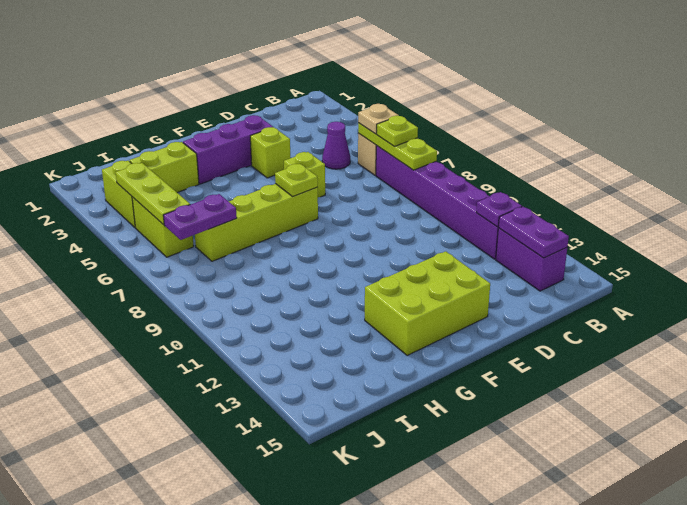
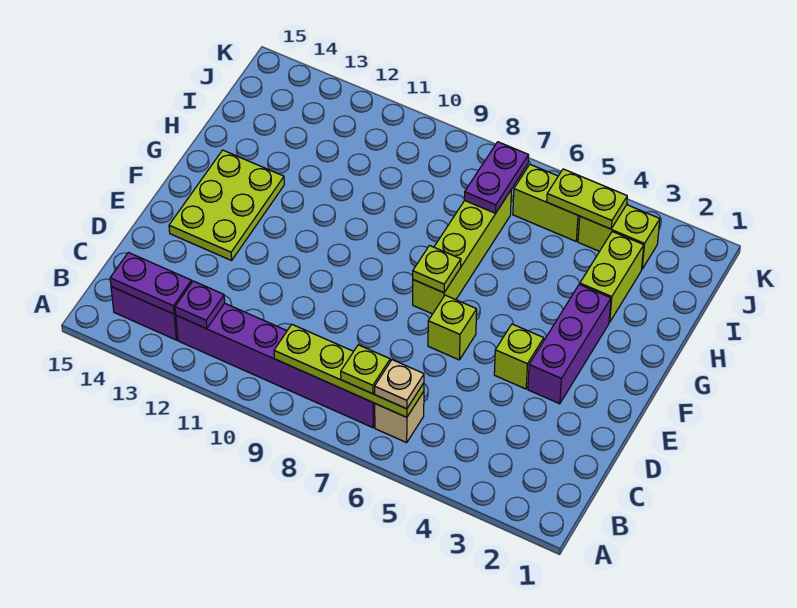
lime 1x3 plate [358,123,437,170] -> lime 1x4 plate [274,324,424,417]
purple 1x1 cone [322,122,350,169] -> none
lime 2x3 brick [365,251,490,356] -> lime 2x3 plate [169,150,284,260]
lime 1x3 plate [115,163,190,225] -> lime 1x2 plate [547,169,627,229]

